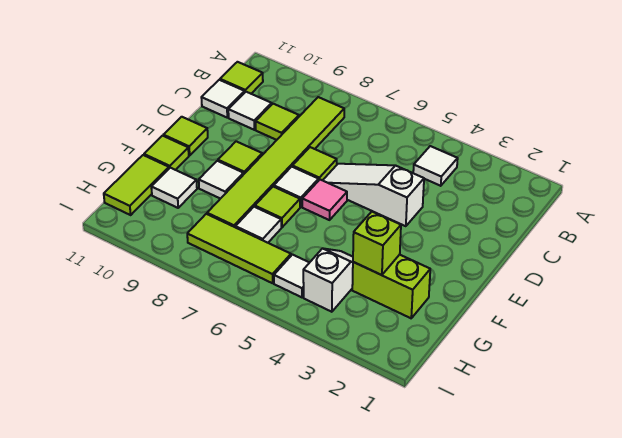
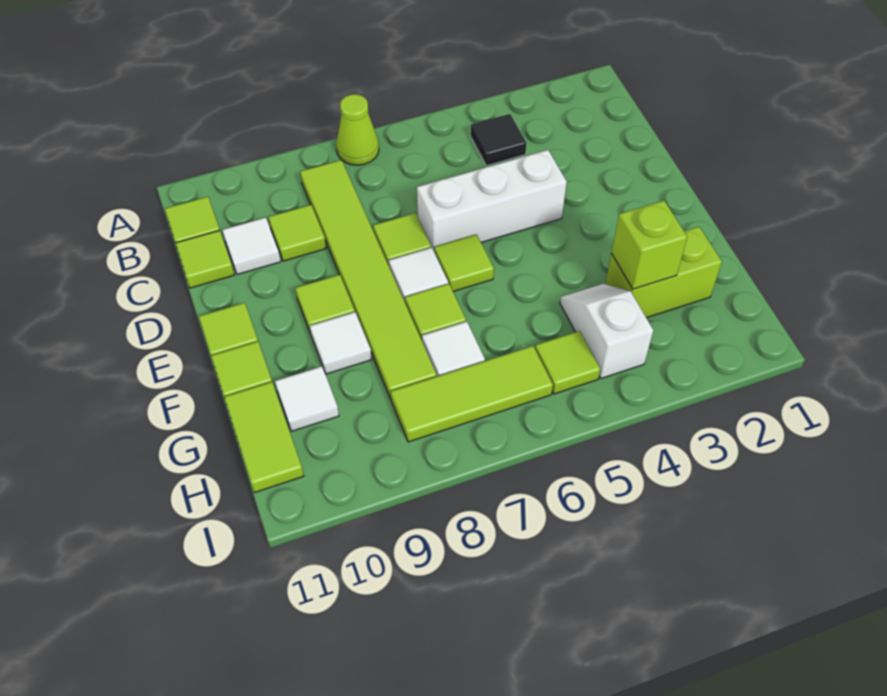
none -> lime 1x1 cone [336,94,379,165]
white 1x1 tile [413,146,458,186] -> black 1x1 tile [471,114,527,166]
white 1x1 tile [201,80,245,117] -> lime 1x1 tile [176,230,234,288]
white 1x3 slope [323,164,424,226] -> white 1x3 brick [417,150,567,251]
pink 1x1 tile [302,180,347,220] -> lime 1x1 tile [434,234,494,292]
white 1x1 tile [274,255,309,297] -> lime 1x1 tile [535,331,600,394]

